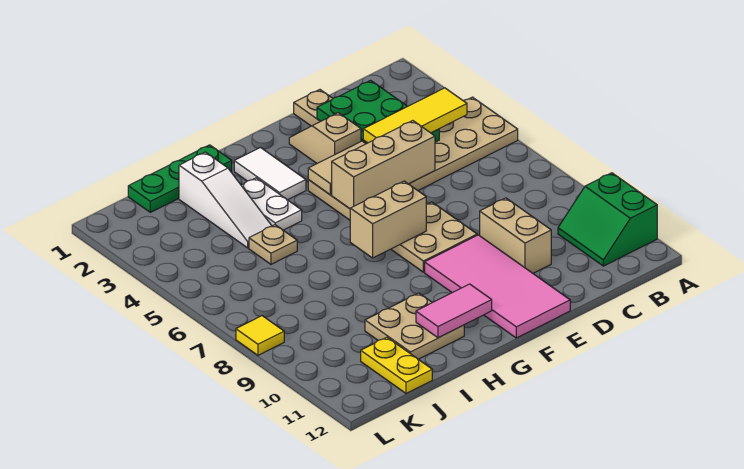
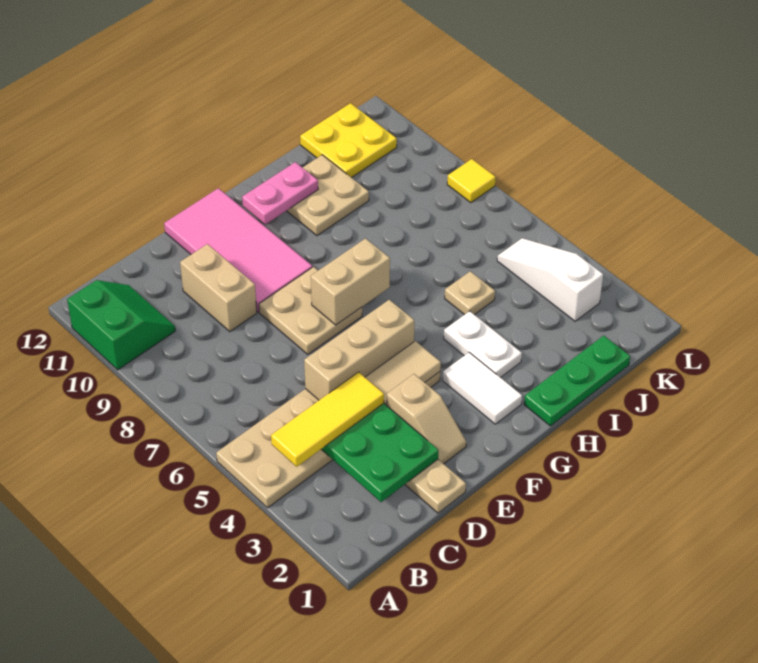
pink 1x2 tile [416,284,492,338] -> pink 1x2 plate [242,162,318,224]
white 1x3 slope [179,152,272,248] -> white 1x3 slope moved to [497,238,603,321]
yellow 1x2 plate [361,337,432,393] -> yellow 2x2 plate [300,103,397,178]

